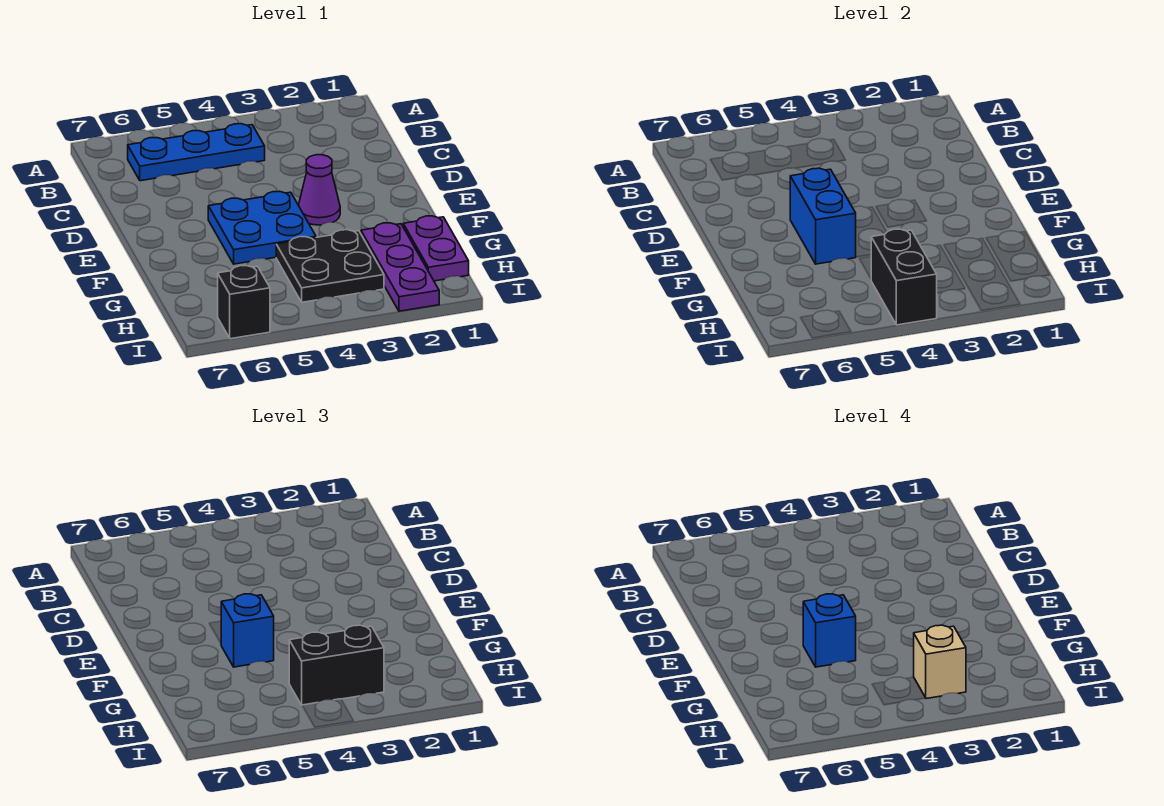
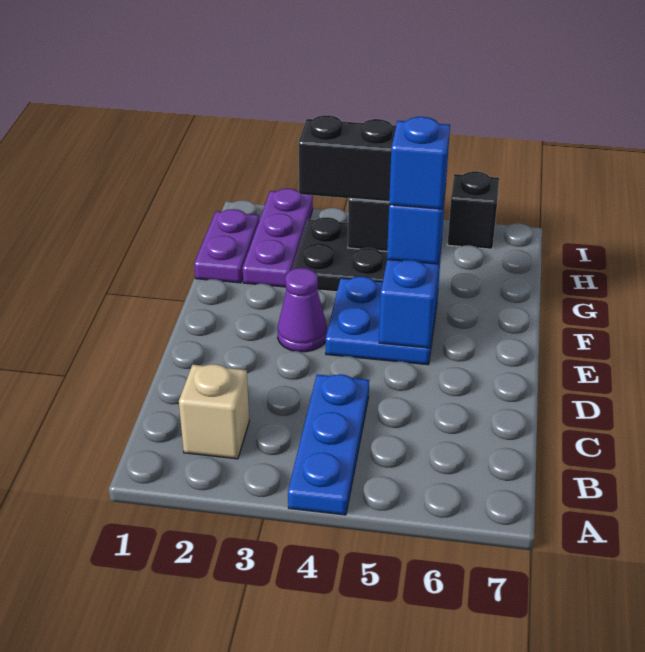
blue 1x3 plate [128,124,265,181] -> blue 1x3 plate turned to [288,374,369,515]
tan 1x1 brick [914,625,966,699] -> tan 1x1 brick moved to [179,364,249,459]

